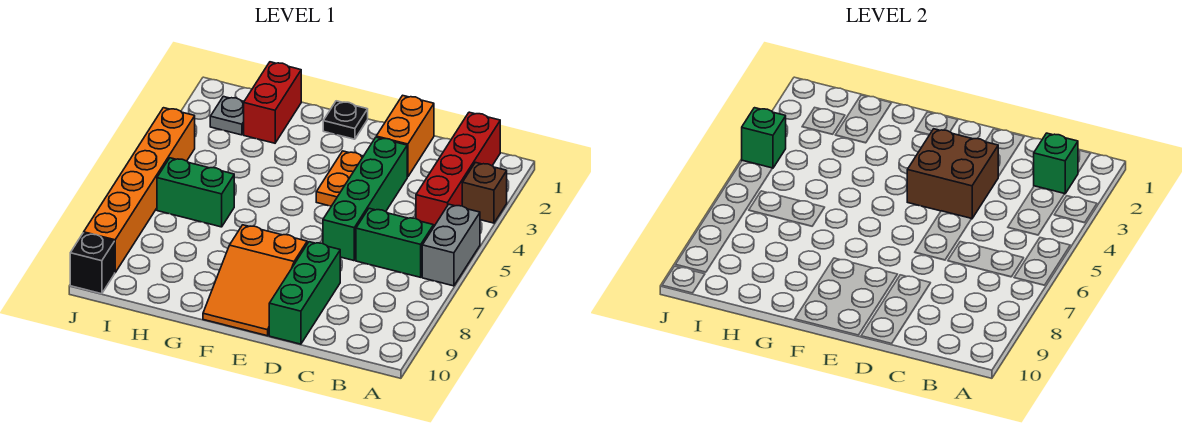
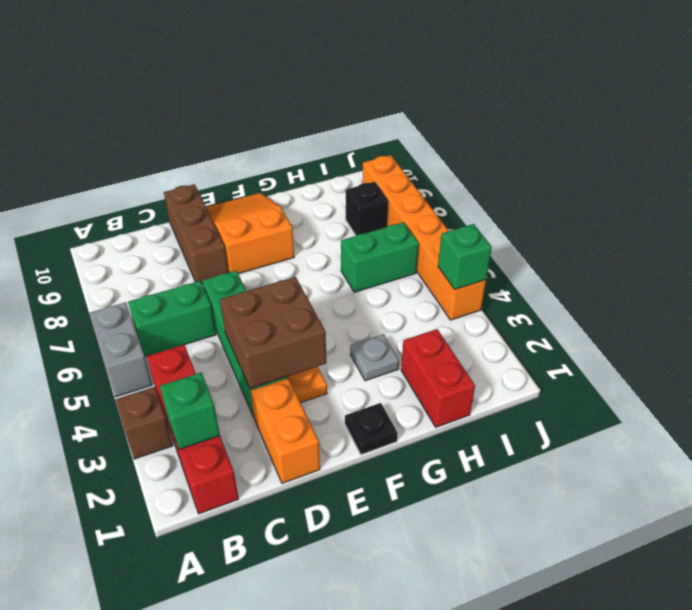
green 1x3 brick [269,242,340,344] -> brown 1x3 brick [164,184,228,284]
grey 1x1 plate [210,96,244,135] -> grey 1x1 plate moved to [350,334,399,381]
black 1x1 brick [70,233,115,294] -> black 1x1 brick moved to [346,182,388,235]

